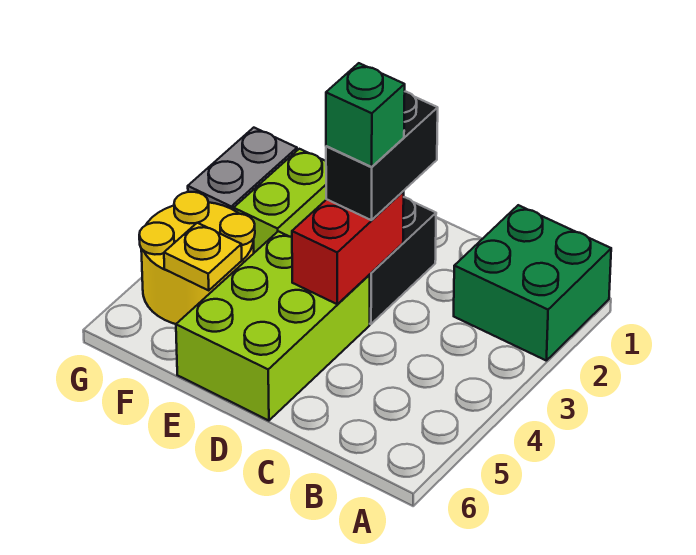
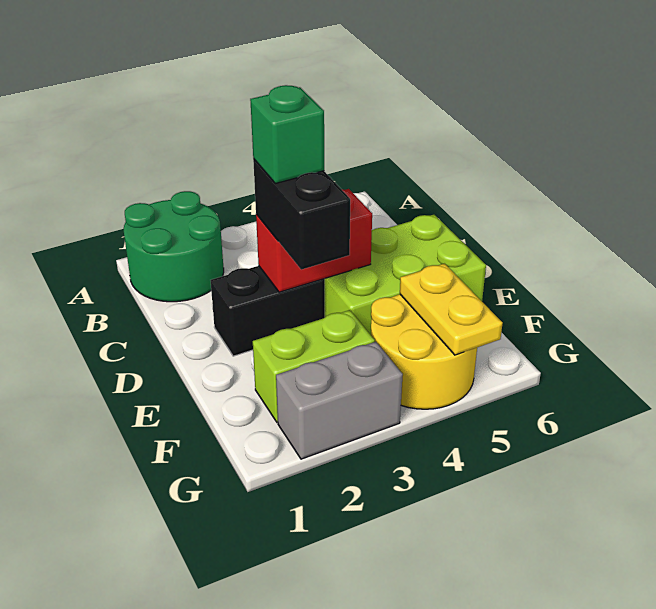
green 2x2 brick [454,205,611,360] -> green 2x2 round brick [124,191,224,302]
black 1x2 brick [326,92,438,220] -> black 1x2 brick turned to [253,159,350,270]
yellow 1x1 plate [164,223,242,290] -> yellow 1x2 plate [400,264,503,355]

